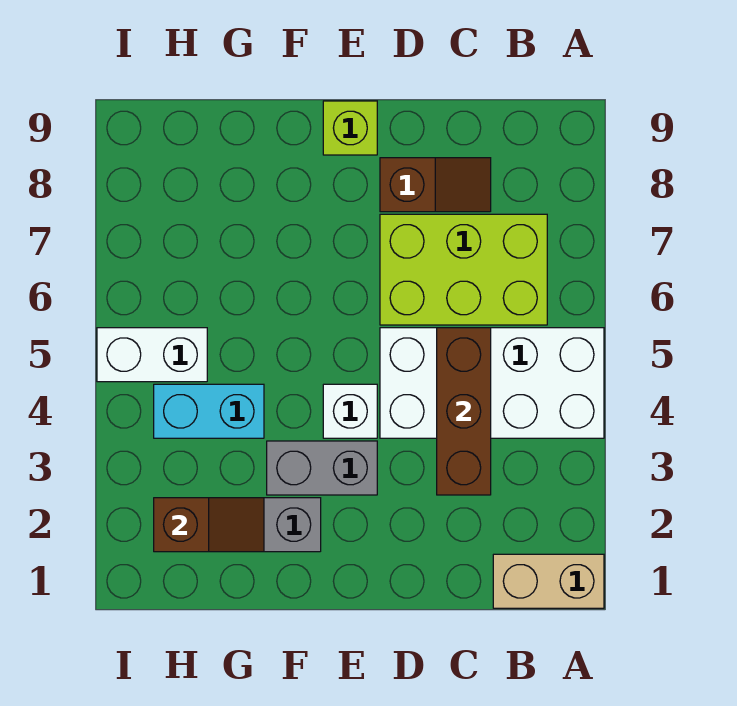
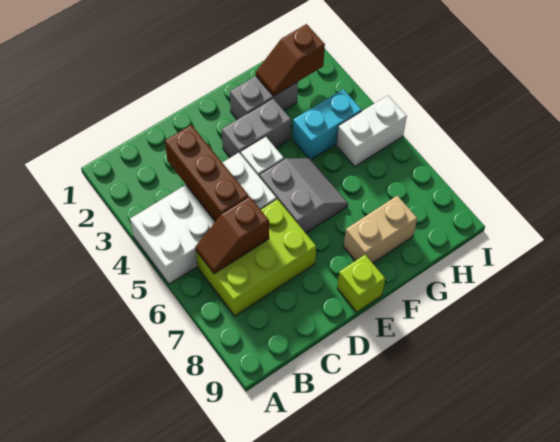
tan 1x2 brick [493,554,604,608] -> tan 1x2 brick moved to [344,196,417,263]
brown 1x2 slope [380,158,491,212] -> brown 1x2 slope moved to [195,197,269,274]
none -> grey 2x2 slope [259,158,348,233]

